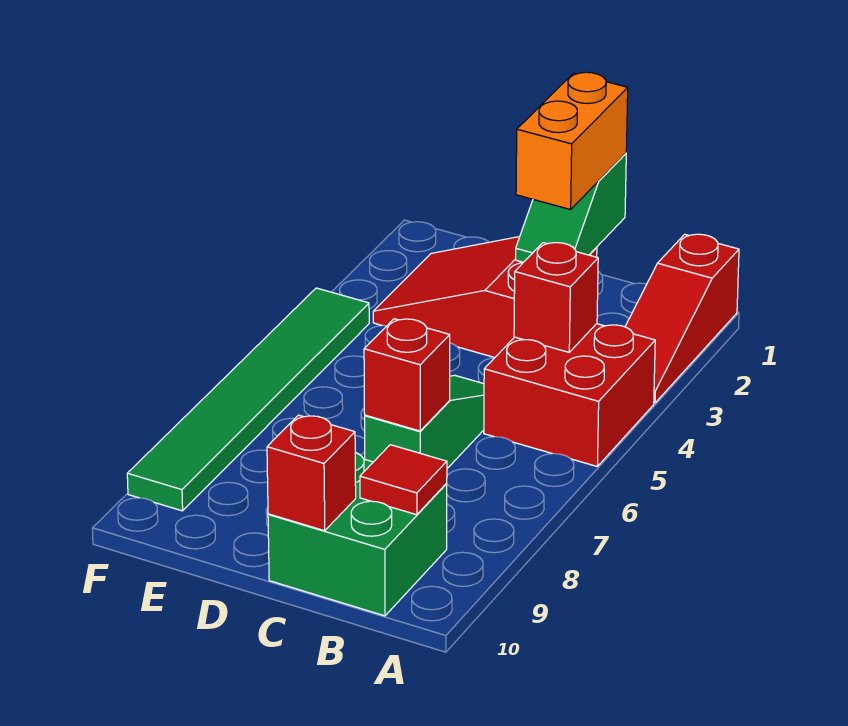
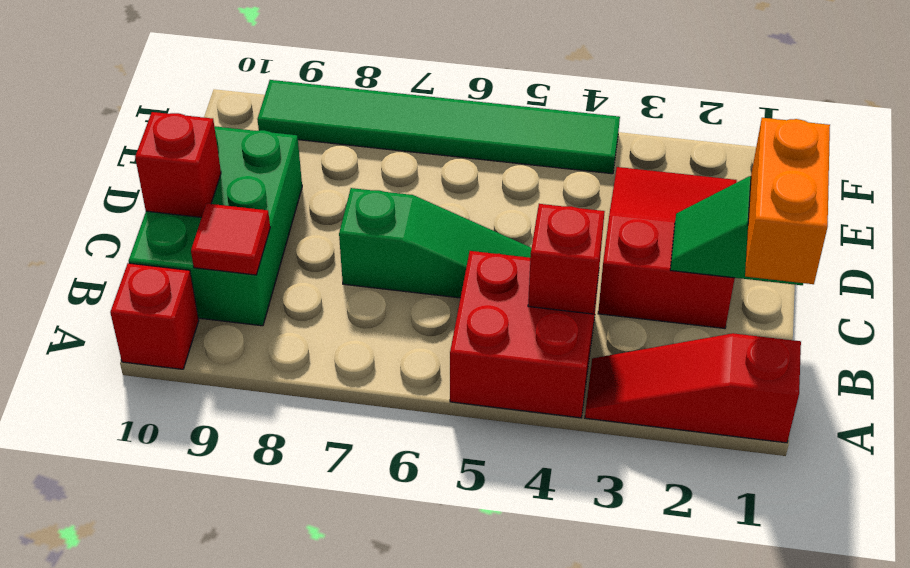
green 2x2 brick [268,453,447,616] -> green 2x3 brick [129,126,302,326]
orange 1x2 brick [516,72,628,210] -> orange 1x2 brick turned to [745,118,830,284]
red 1x1 brick [364,319,450,431] -> red 1x1 brick moved to [110,263,199,369]

